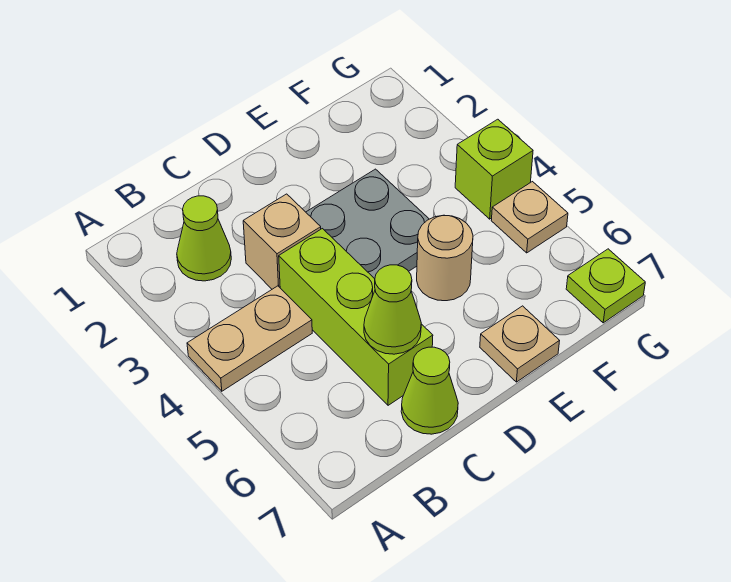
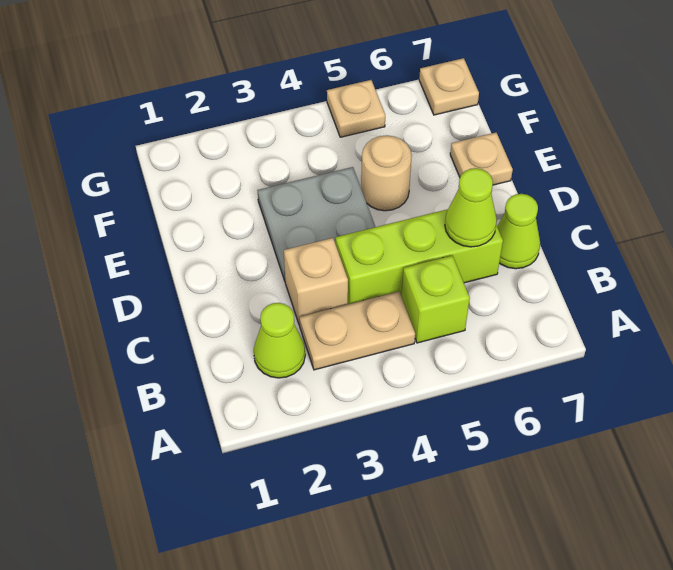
tan 1x2 plate [187,286,312,391] -> tan 1x2 plate turned to [299,291,415,370]
lime 1x1 brick [455,119,533,219] -> lime 1x1 brick moved to [402,255,470,343]
lime 1x1 plate [566,249,645,323] -> tan 1x1 plate [419,58,479,115]

